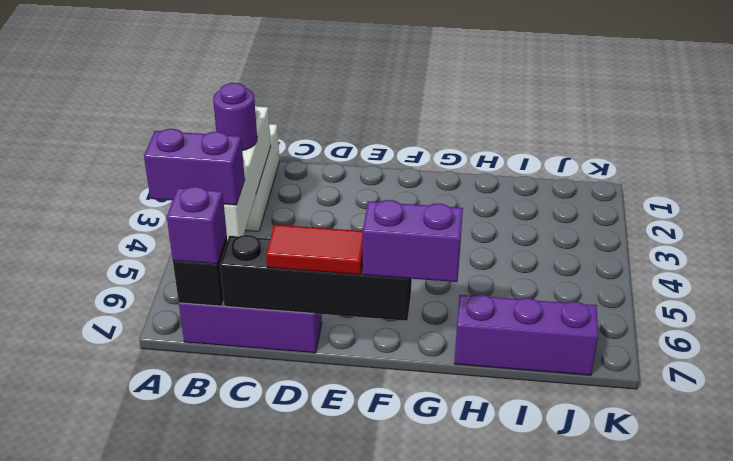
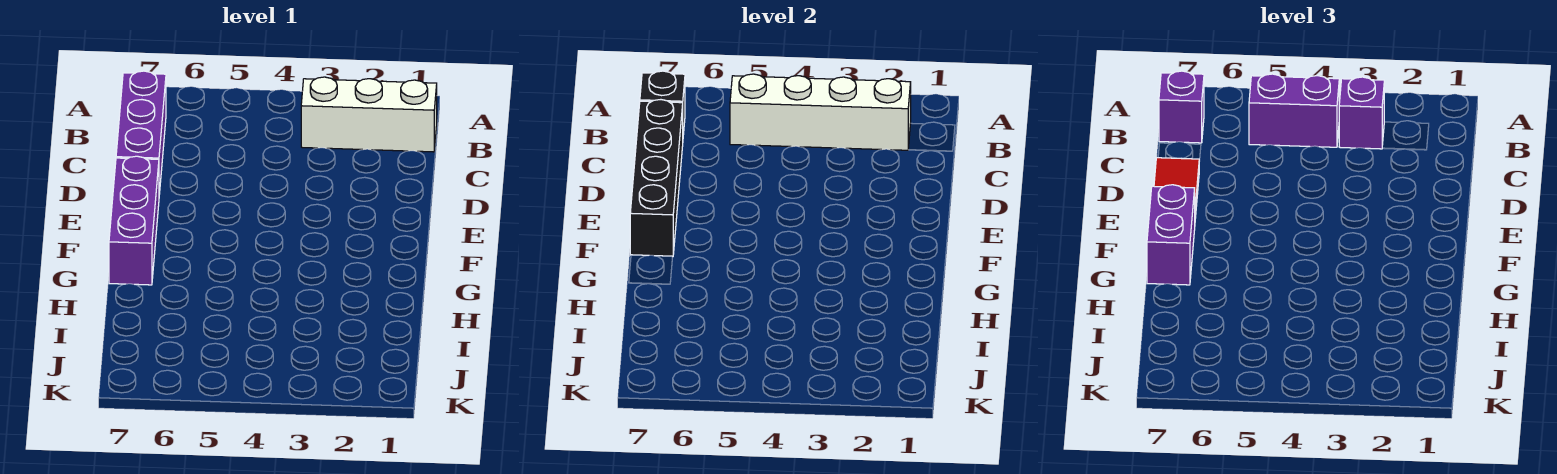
purple 1x2 brick [144,129,245,205] -> purple 1x2 brick turned to [1249,74,1339,147]
purple 1x1 round brick [213,83,257,151] -> purple 1x1 brick [1339,77,1384,149]
purple 1x3 brick [454,295,598,375] -> purple 1x3 brick moved to [109,156,159,285]

